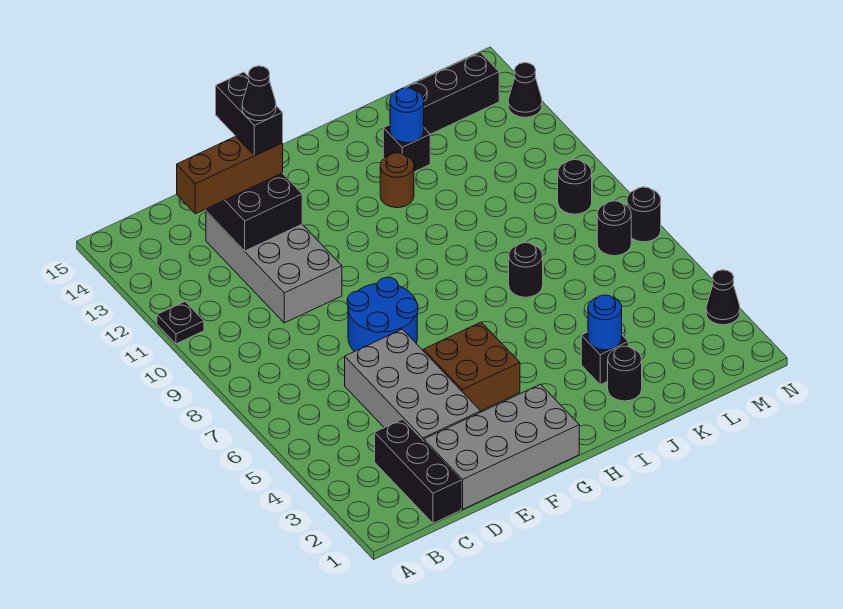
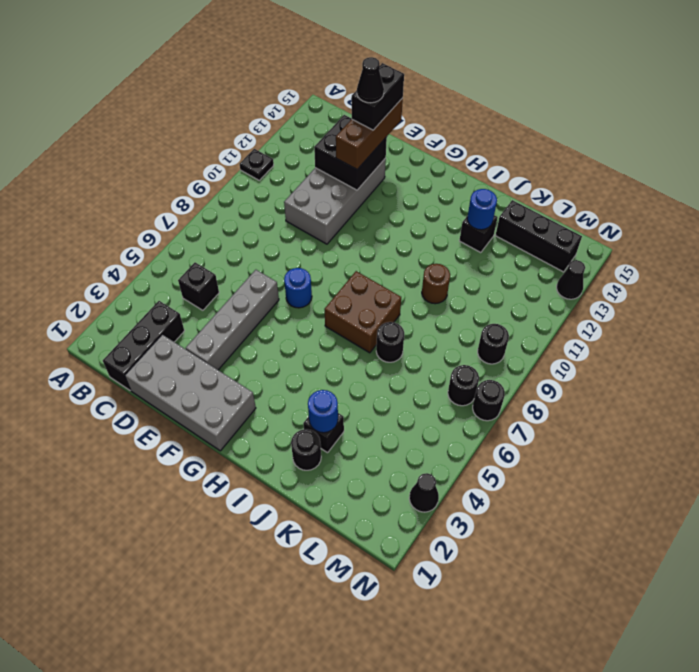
none -> black 1x1 brick [178,262,219,310]
brown 1x3 brick [177,136,283,214] -> brown 1x3 brick turned to [336,98,403,169]
grey 2x4 brick [345,329,481,441] -> grey 1x4 brick [186,270,279,370]
blue 2x2 round brick [347,277,418,352] -> blue 1x1 round brick [284,268,312,308]
brown 2x2 brick [424,322,520,411] -> brown 2x2 brick moved to [324,271,401,353]
brown 1x1 round brick [380,153,414,208] -> brown 1x1 round brick moved to [422,264,450,304]

